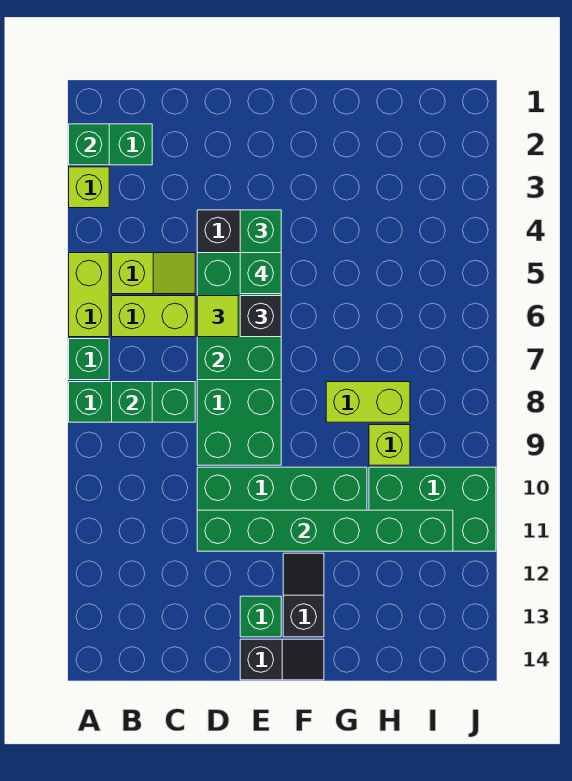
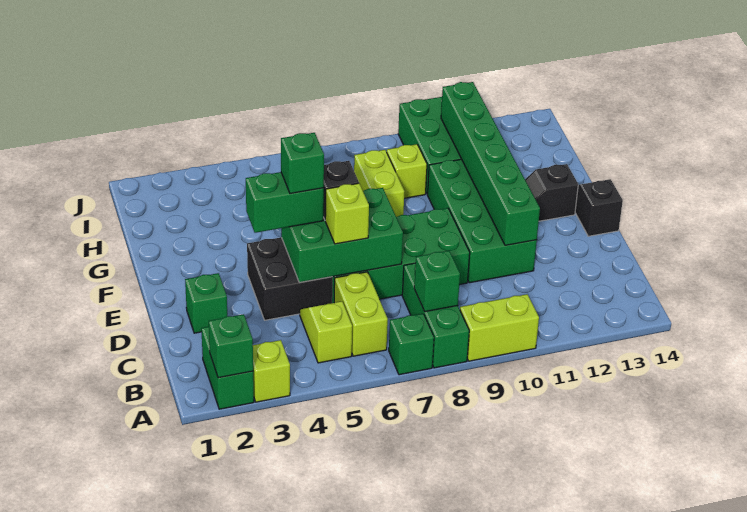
lime 1x2 brick [69,253,109,337] -> lime 1x2 brick moved to [460,294,539,361]
lime 1x1 tile [197,296,238,337] -> lime 1x1 brick [325,183,369,244]
green 1x1 brick [240,596,281,637] -> green 1x1 brick moved to [185,273,227,333]

